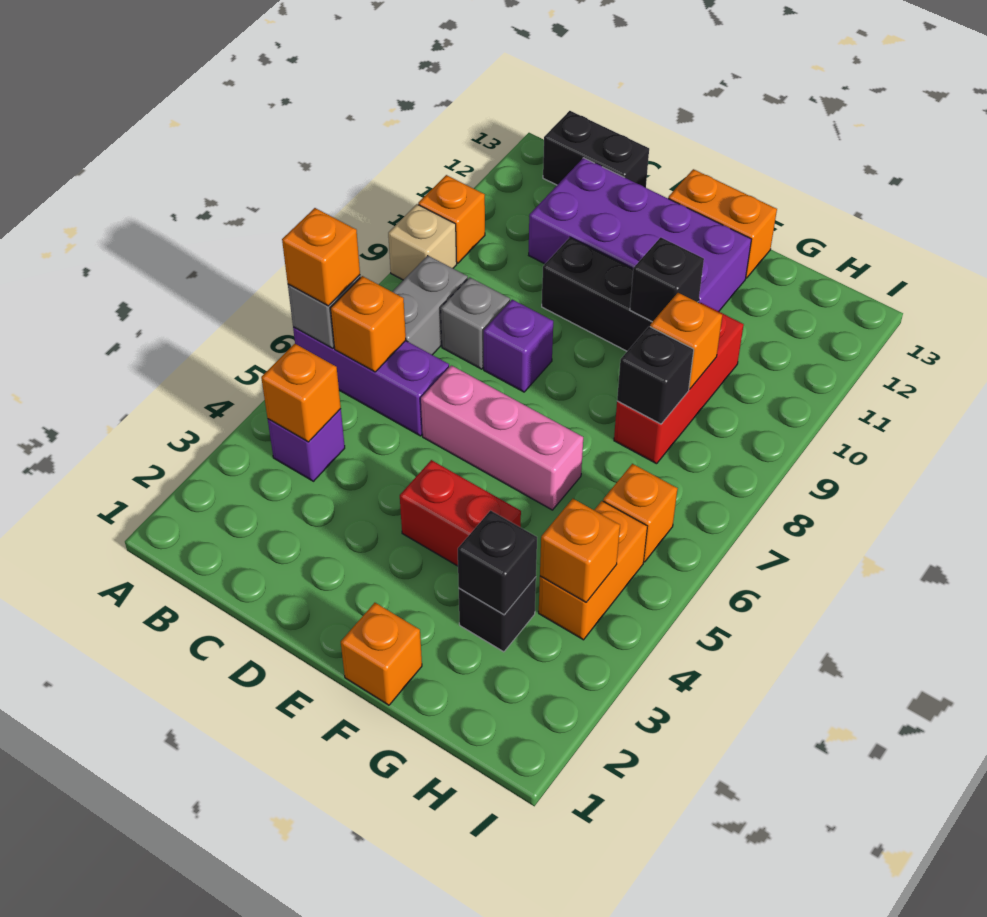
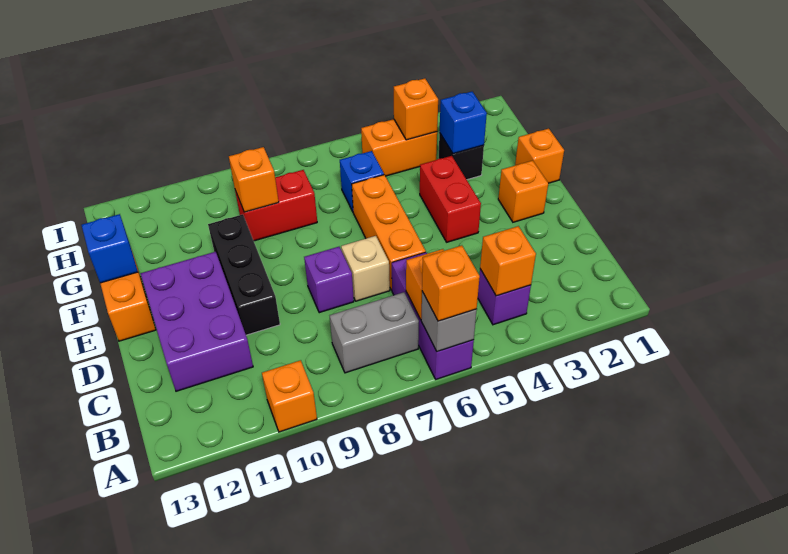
tan 1x1 brick [388,204,457,280] -> tan 1x1 brick moved to [341,236,390,301]
black 1x2 brick [543,111,649,188] -> none
grey 1x1 brick [441,277,510,369] -> none
purple 2x4 brick [529,158,751,311] -> purple 2x3 brick [140,252,253,391]
pink 1x3 brick [421,365,583,510] -> orange 1x3 brick [352,175,426,290]
black 1x1 brick [630,237,704,322] -> none
none -> blue 1x1 brick [82,214,138,283]
black 1x1 brick [458,511,537,615] -> blue 1x1 brick [440,92,487,154]
none -> blue 1x1 brick [340,151,384,212]
red 1x3 brick [614,303,744,464] -> red 1x2 brick [235,170,317,241]
black 1x1 brick [617,326,694,424] -> none
orange 1x1 brick [603,464,678,562] -> orange 1x1 brick moved to [498,161,548,222]

